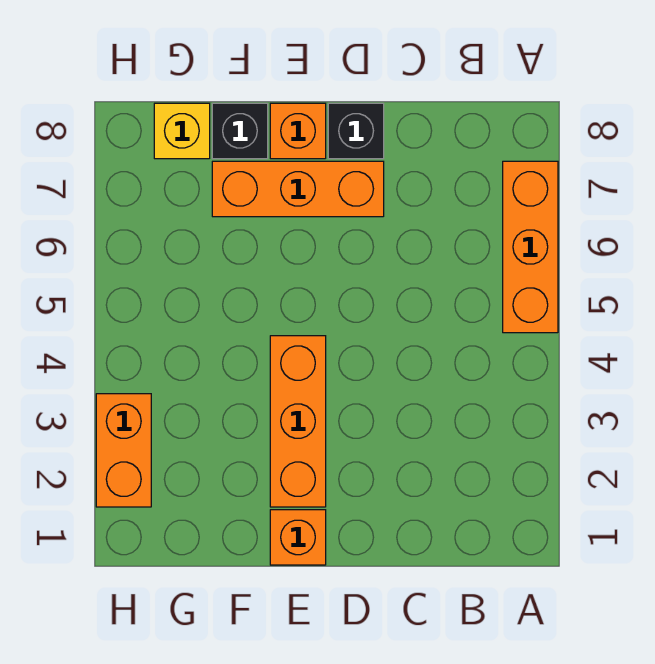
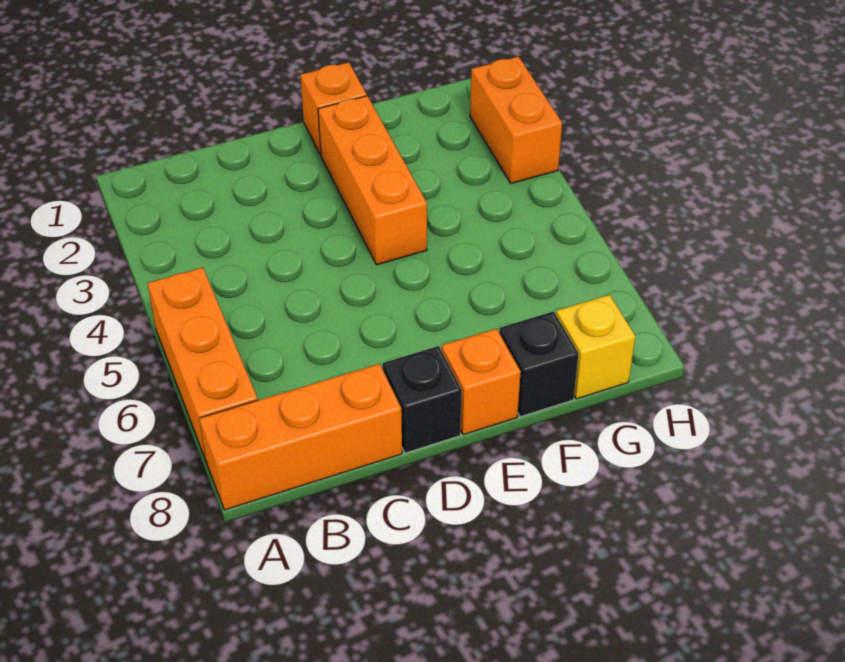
orange 1x3 brick [212,161,384,217] -> orange 1x3 brick moved to [199,364,402,510]

